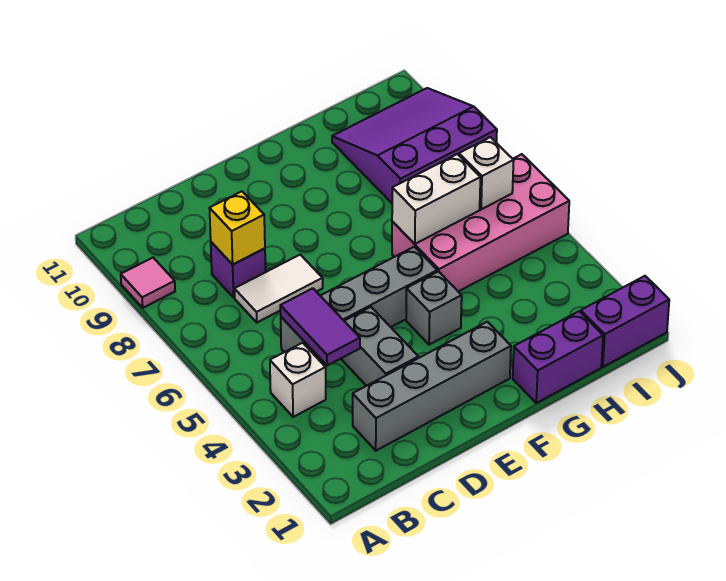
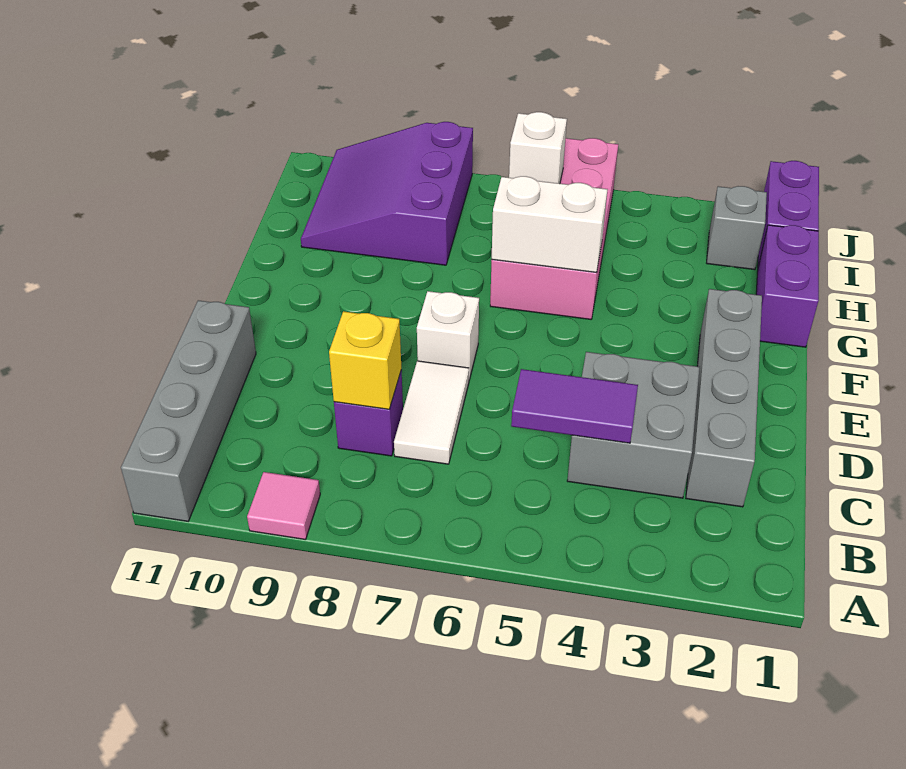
white 1x1 brick [270,343,326,417] -> white 1x1 brick moved to [417,291,479,380]
grey 1x4 brick [281,247,437,363] -> grey 1x4 brick moved to [121,300,256,521]
grey 1x2 brick [341,307,418,386] -> grey 2x2 brick [567,352,699,498]
grey 1x1 brick [406,271,462,345] -> grey 1x1 brick moved to [707,186,767,270]
white 1x2 brick [392,154,480,244] -> white 1x2 brick turned to [492,176,608,273]

